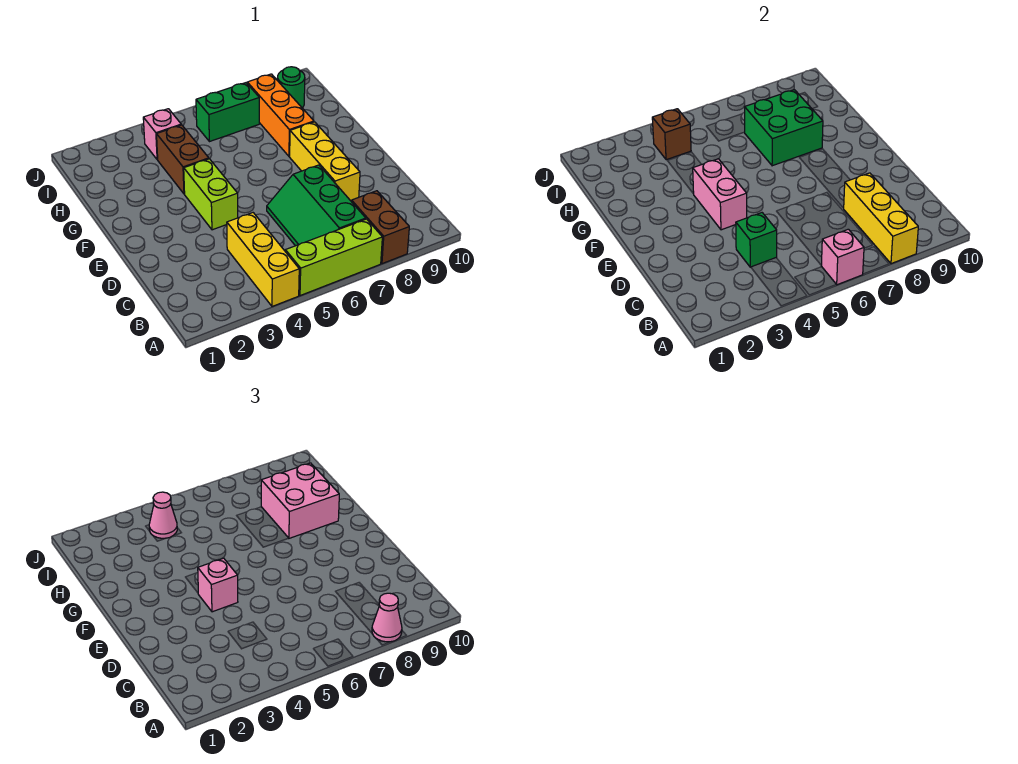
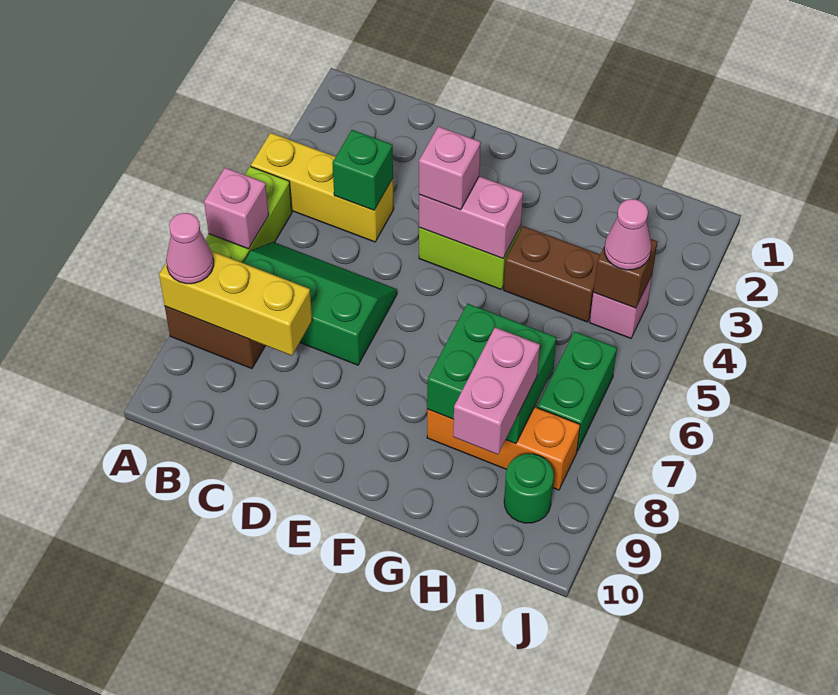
yellow 1x3 brick [290,122,360,202] -> none
pink 2x2 brick [261,463,339,538] -> pink 1x2 brick [453,327,540,454]

